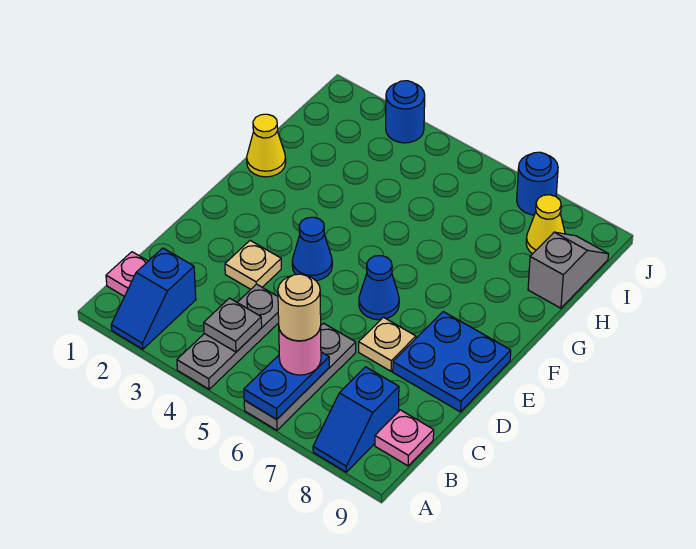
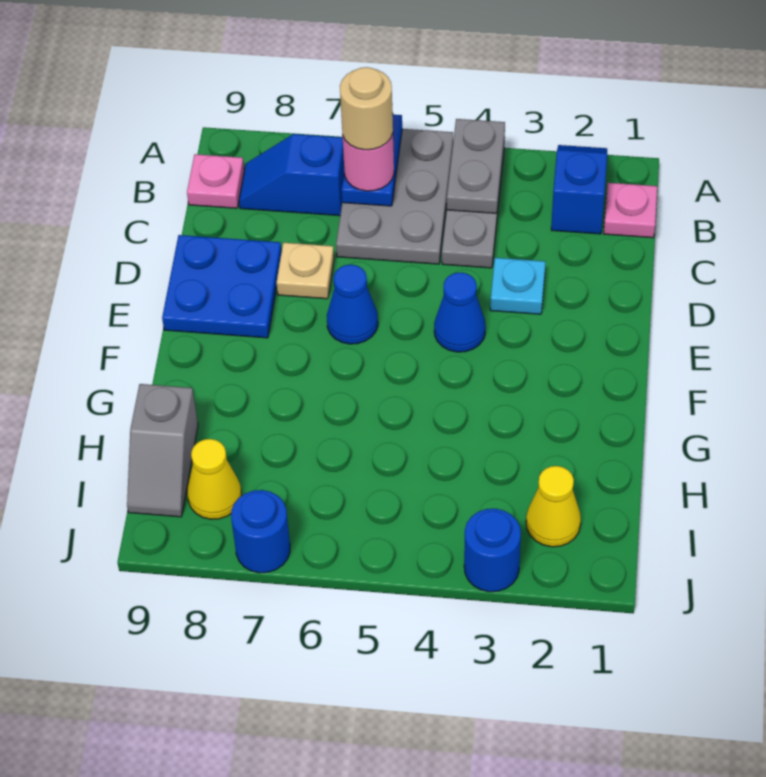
grey 1x3 plate [244,323,356,430] -> grey 2x3 plate [336,129,453,264]
blue 1x2 slope [313,367,399,472] -> blue 1x2 slope turned to [239,134,344,216]
grey 1x1 plate [204,298,262,352] -> grey 1x2 plate [447,119,505,213]
tan 1x1 plate [225,241,281,289] -> cyan 1x1 plate [490,258,545,314]
yellow 1x1 cone [247,114,286,177] -> yellow 1x1 cone moved to [526,466,581,547]

